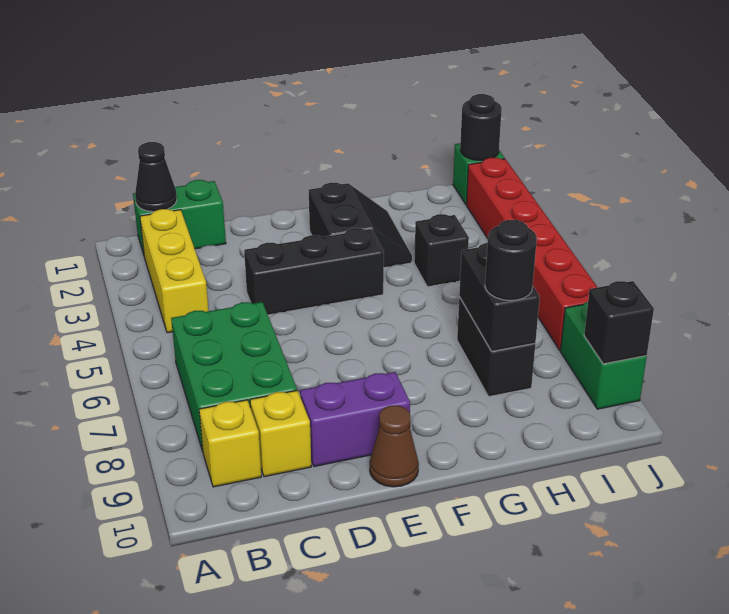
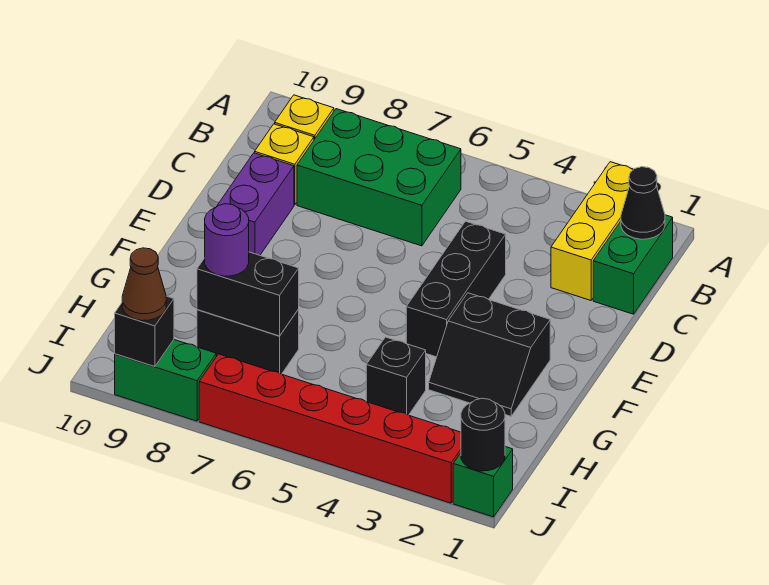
yellow 1x3 brick [140,209,209,333] -> yellow 1x3 brick turned to [551,162,634,300]
brown 1x1 cone [370,405,419,487] -> brown 1x1 cone moved to [122,248,166,321]
black 1x1 round brick [485,220,537,301] -> purple 1x1 round brick [205,204,249,276]

